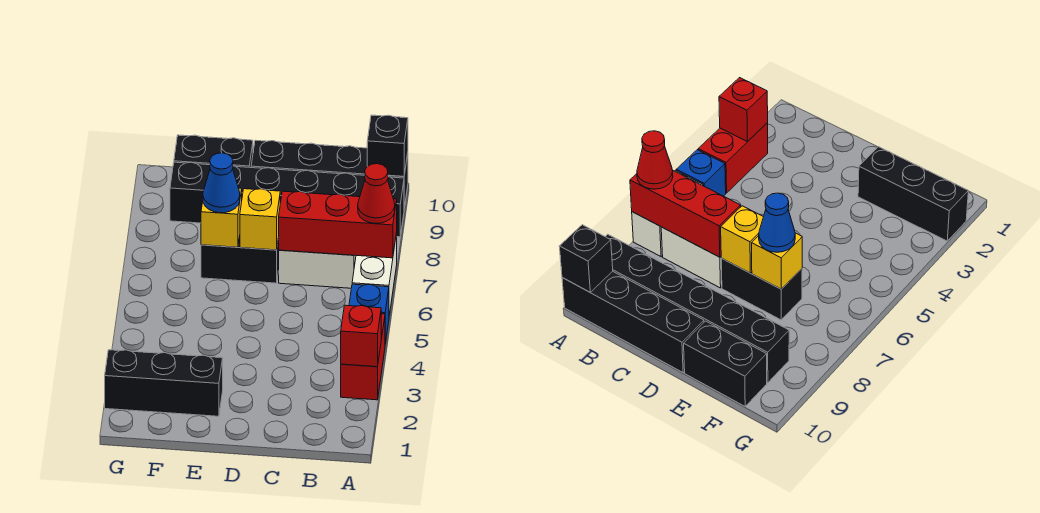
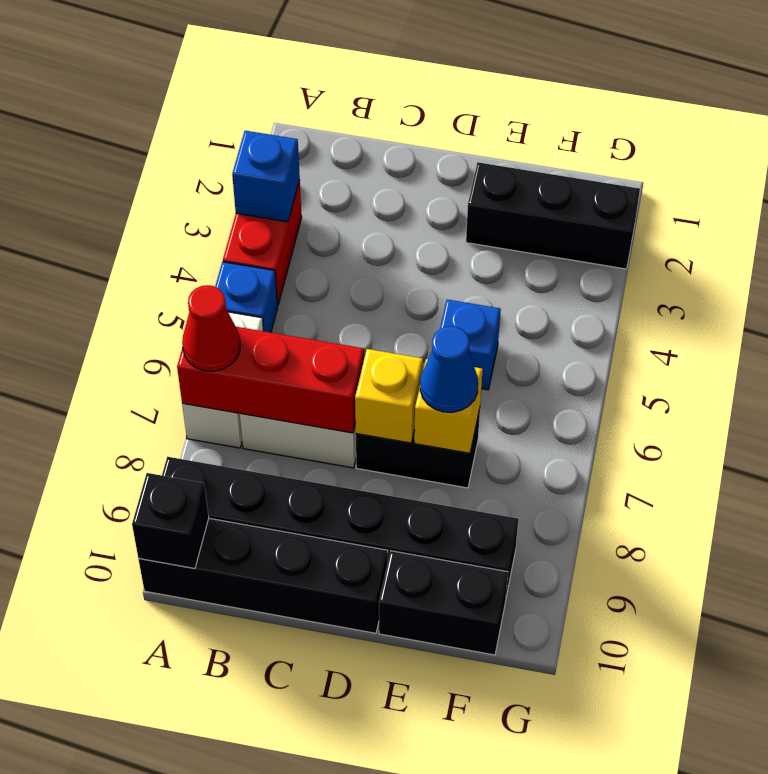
red 1x1 brick [341,305,381,367] -> blue 1x1 brick [232,131,300,222]
none -> blue 1x1 brick [440,299,501,390]

